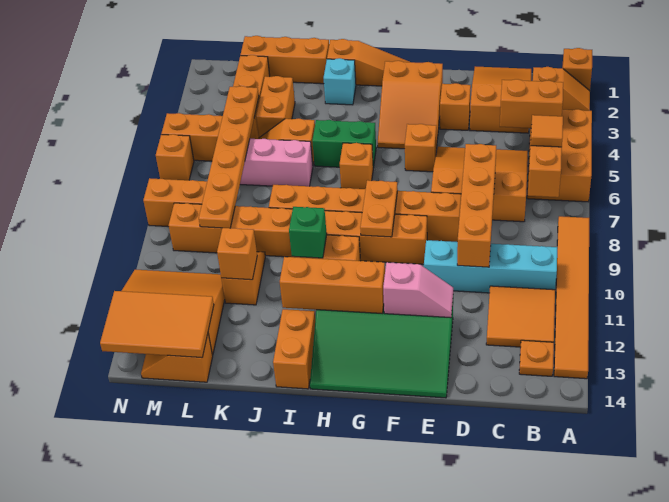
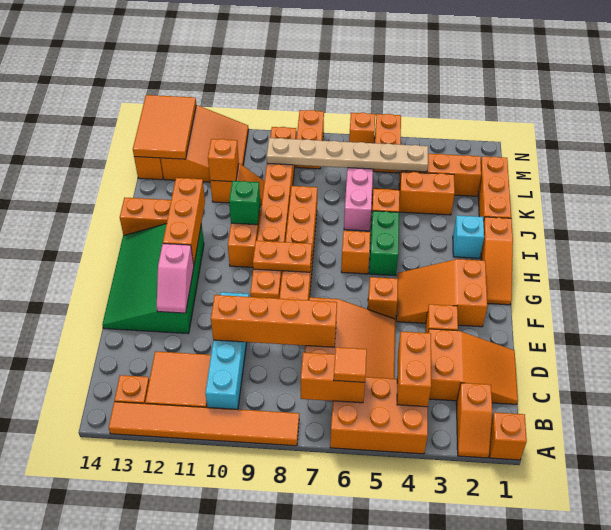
orange 1x6 plate [199,86,259,228] -> tan 1x6 plate [267,138,428,172]

